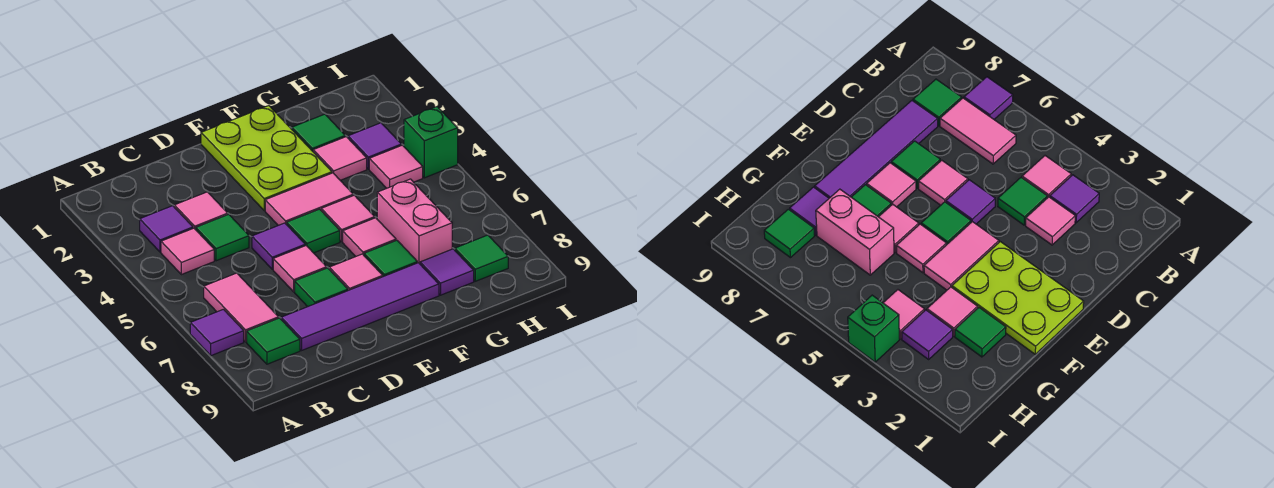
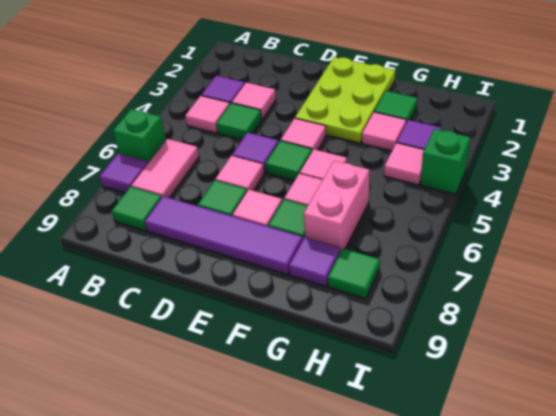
none -> green 1x1 brick [113,109,166,163]
pink 1x2 tile [265,173,353,225] -> pink 1x1 tile [281,118,326,151]

